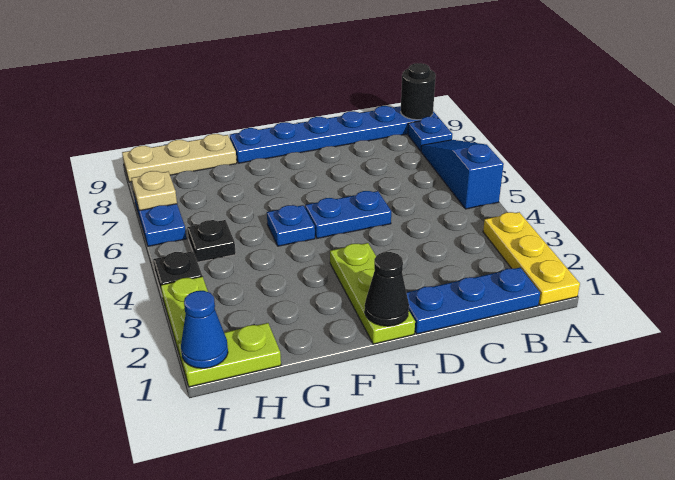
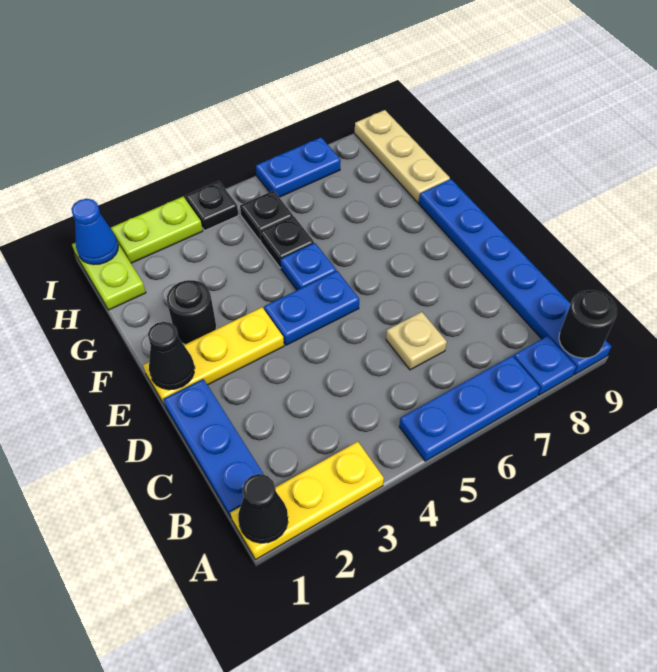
none -> black 1x1 cone [238,474,288,543]
blue 1x3 slope [421,140,504,209] -> blue 1x3 plate [399,356,540,461]
blue 1x2 plate [305,191,391,238] -> blue 1x2 plate turned to [264,271,359,345]
lime 1x3 plate [330,243,415,344] -> yellow 1x3 plate [143,307,284,405]
none -> black 1x1 round brick [167,280,216,344]
none -> black 1x1 plate [260,216,314,268]
tan 1x1 plate [131,171,177,211] -> tan 1x1 plate moved to [386,312,447,370]

